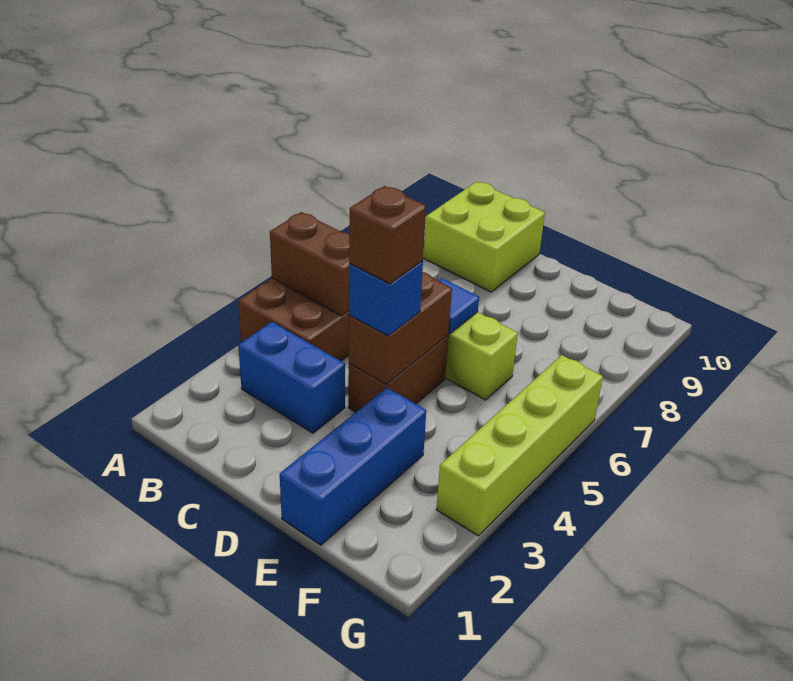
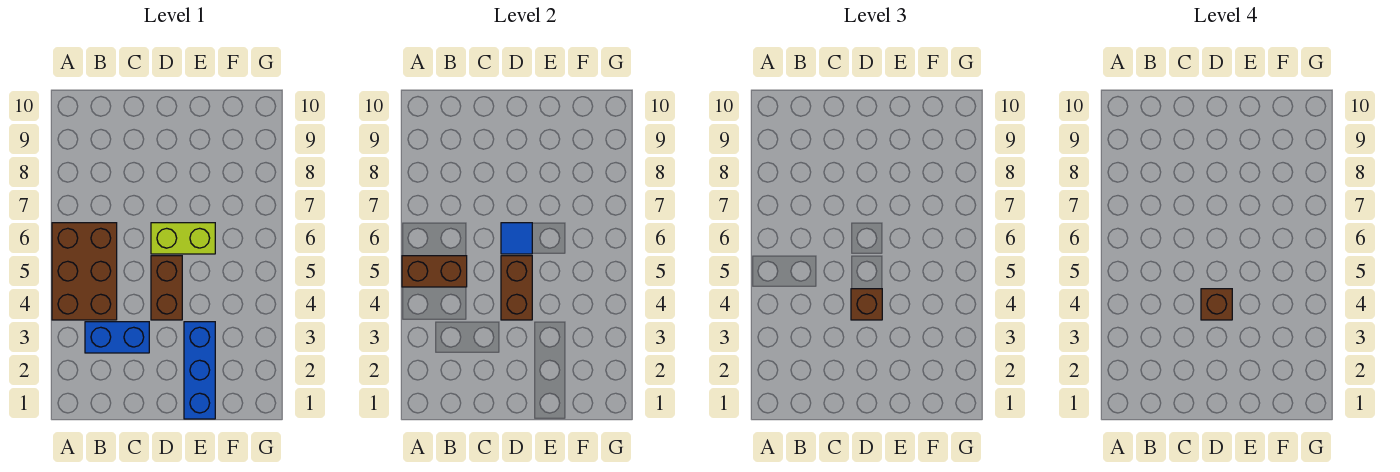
lime 2x2 brick [423,182,545,292] -> none
blue 1x1 brick [349,261,423,336] -> brown 1x1 brick [851,289,882,320]
lime 1x4 brick [436,355,603,536] -> none

